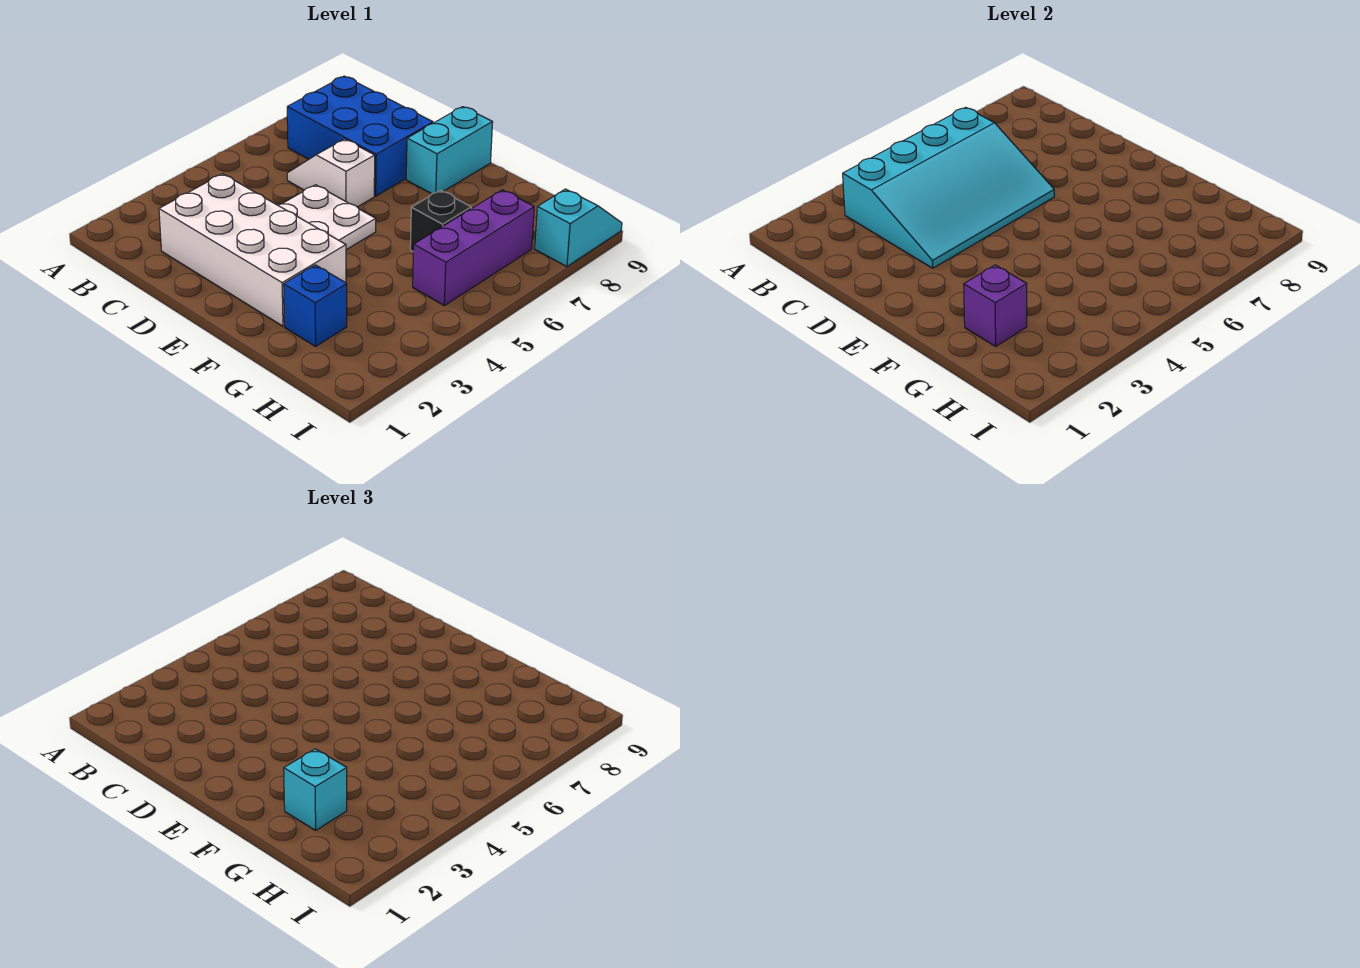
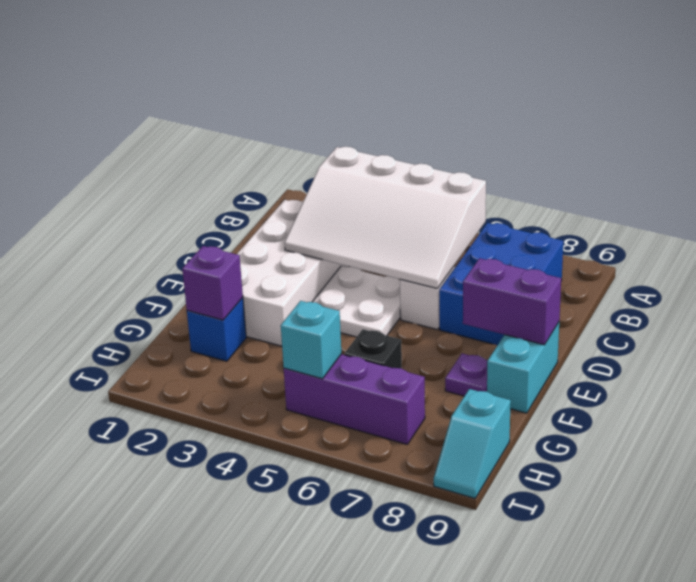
cyan 3x4 slope [843,107,1054,268] -> white 3x4 slope [285,147,486,288]
cyan 1x2 brick [406,107,493,194] -> cyan 1x2 brick turned to [487,322,559,413]
none -> purple 1x2 brick [463,258,561,345]
none -> purple 1x1 plate [445,353,488,396]
cyan 1x1 brick [284,749,347,830] -> cyan 1x1 brick moved to [281,301,341,379]
cyan 1x2 slope [535,189,622,267] -> cyan 1x2 slope turned to [434,389,511,498]

